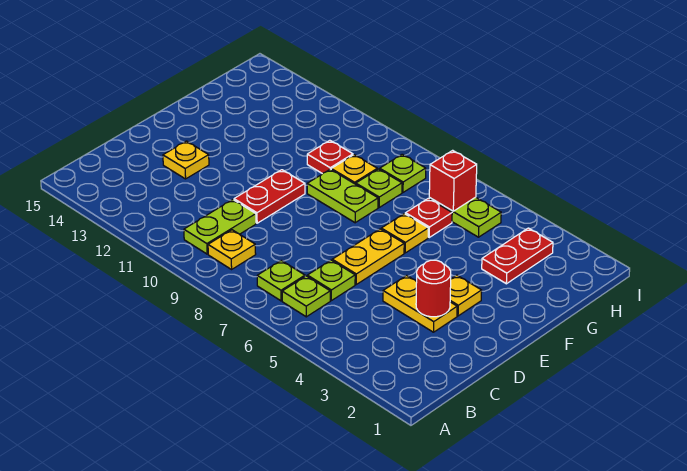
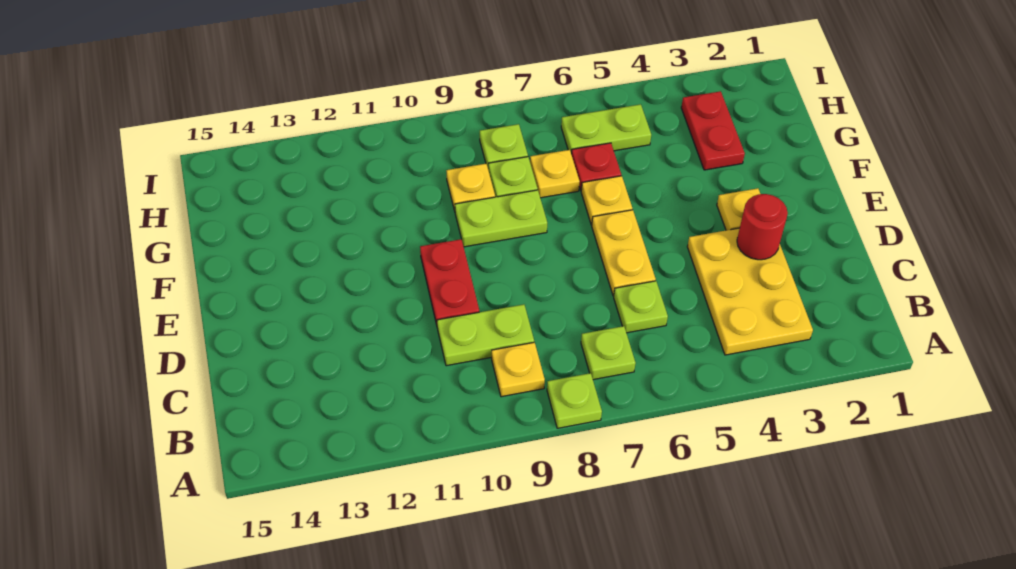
lime 1x1 plate [282,276,330,317] -> lime 1x1 plate moved to [547,373,602,428]
lime 1x2 plate [184,200,256,254] -> lime 1x2 plate turned to [437,304,534,366]
yellow 1x2 plate [383,275,457,332] -> yellow 2x3 plate [687,228,813,355]
yellow 1x1 plate [163,141,209,179] -> yellow 1x1 plate moved to [530,150,580,198]
red 1x1 plate [307,140,353,174] -> none
red 1x1 brick [429,150,477,211] -> none

